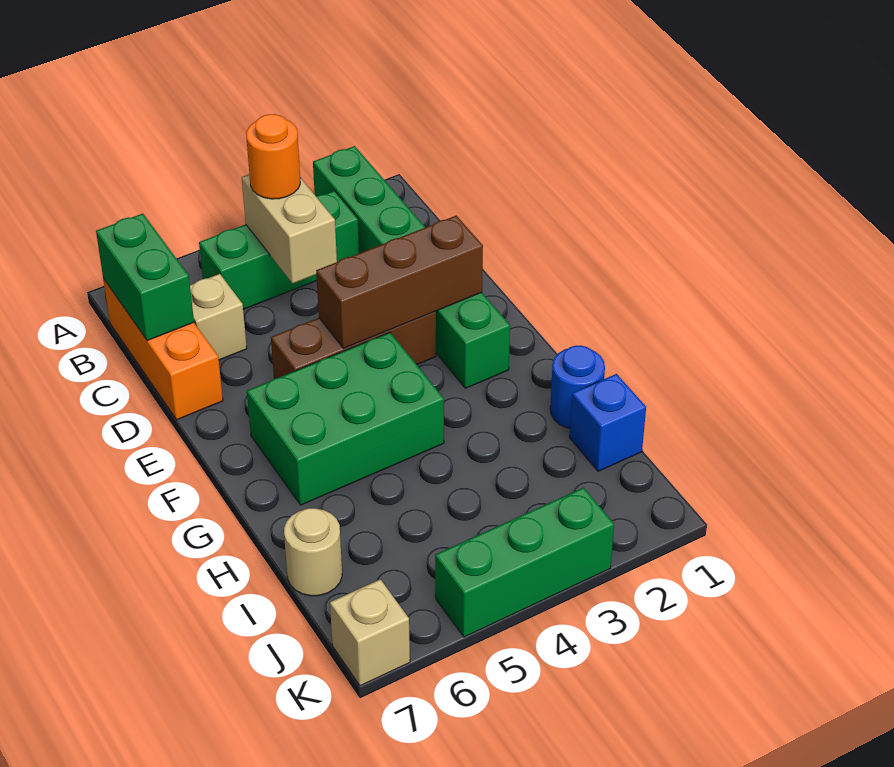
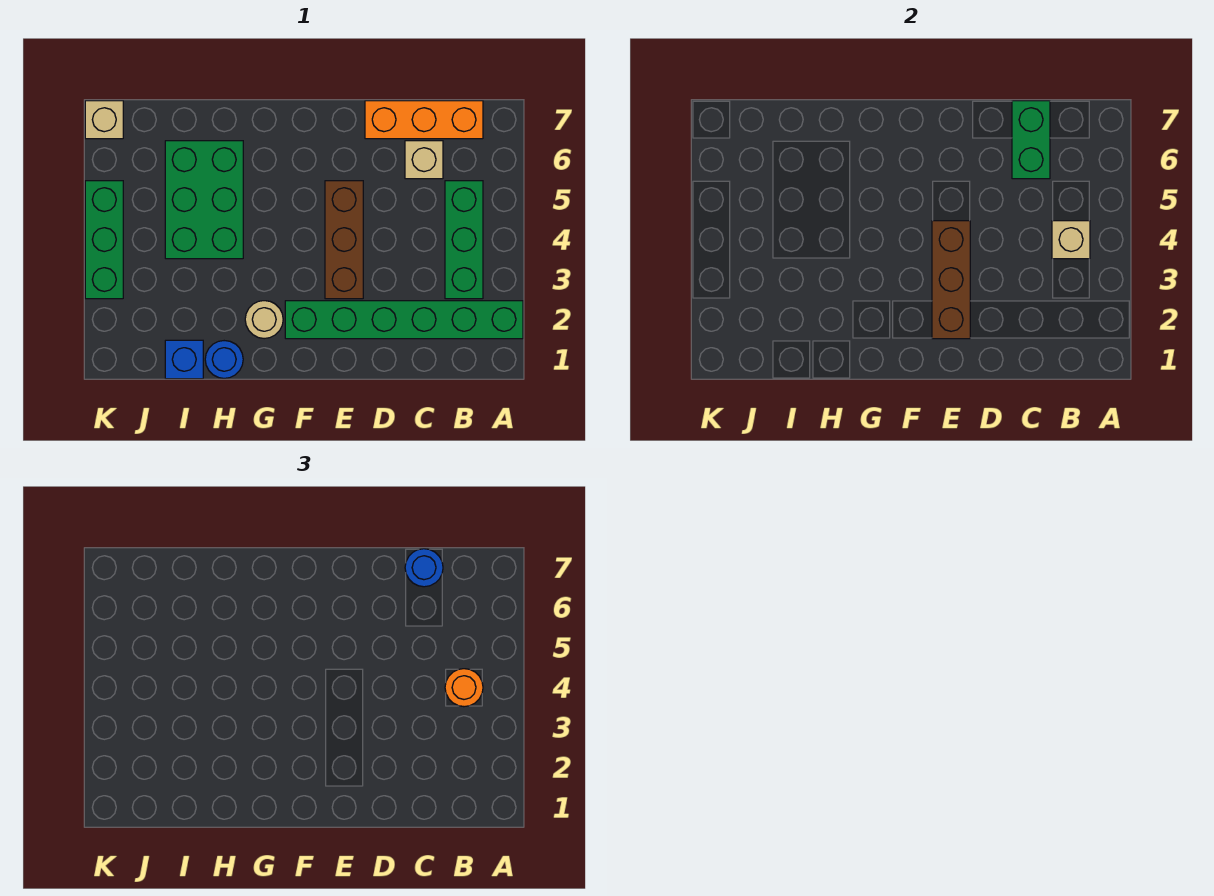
tan 1x2 brick [242,174,337,283] -> tan 1x1 brick [1052,221,1090,259]
green 1x2 brick [96,214,194,341] -> green 1x2 brick turned to [1012,101,1050,179]
none -> blue 1x1 round brick [405,549,443,587]
green 2x3 brick [247,333,444,505] -> green 2x3 brick moved to [165,141,243,259]
tan 1x1 round brick [284,508,342,596] -> tan 1x1 round brick moved to [245,301,283,339]

